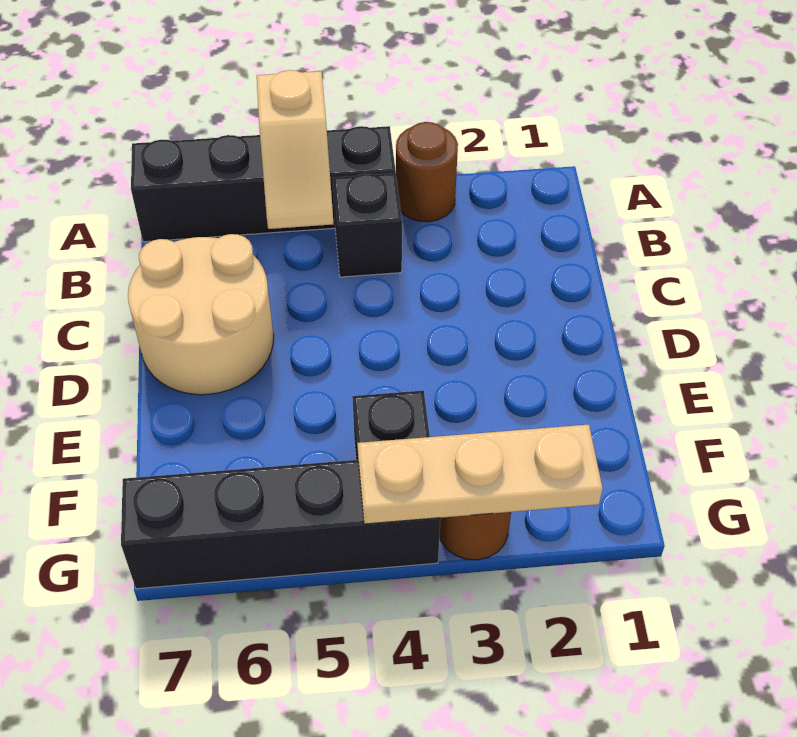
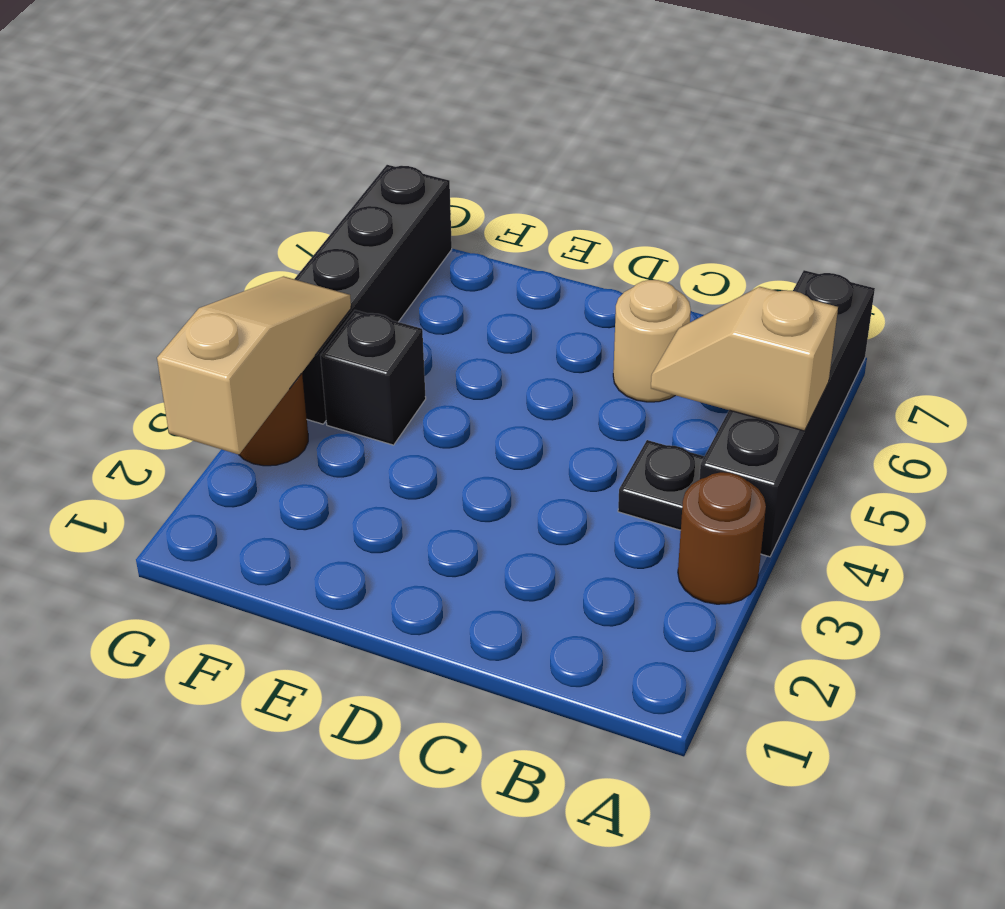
black 1x1 brick [333,173,402,277] -> black 1x1 plate [618,440,704,530]
tan 2x2 round brick [128,234,274,395] -> tan 1x1 round brick [613,280,691,402]
tan 1x3 plate [357,424,603,524] -> tan 1x3 slope [157,276,351,455]

